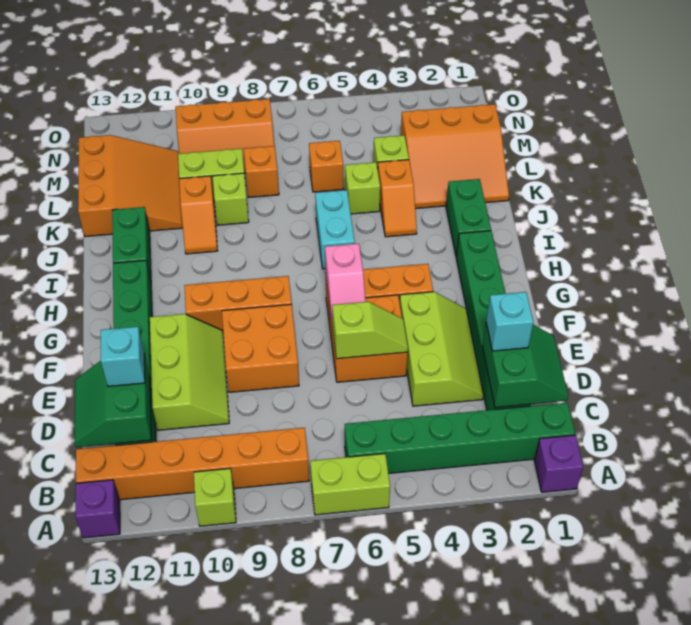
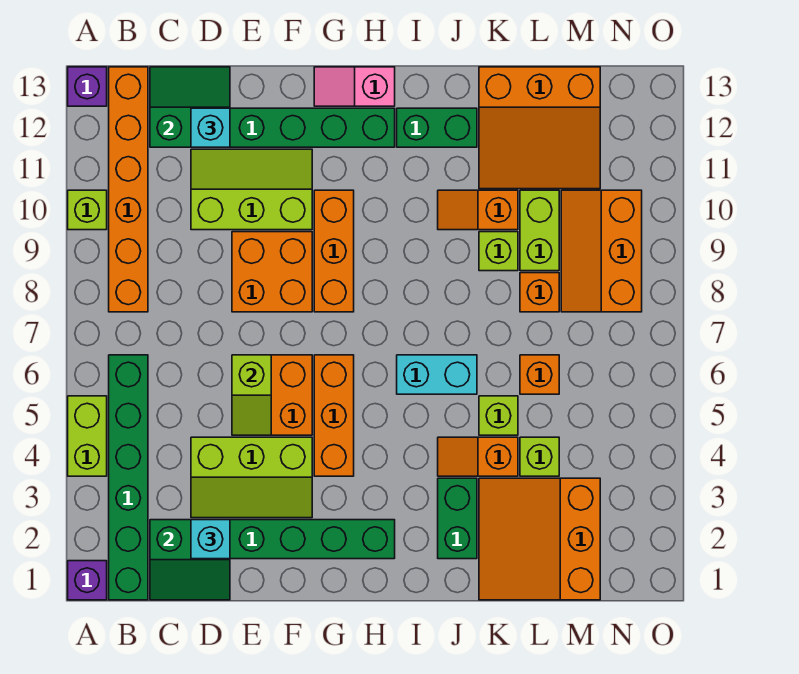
lime 1x2 brick [310,454,390,515] -> lime 1x2 brick moved to [68,396,107,476]
lime 2x3 slope [150,314,229,430] -> lime 2x3 slope turned to [191,149,312,230]
pink 1x2 slope [325,244,366,327] -> pink 1x2 slope moved to [314,67,395,106]
green 1x2 brick [446,179,491,257] -> green 1x2 brick turned to [438,478,477,559]

